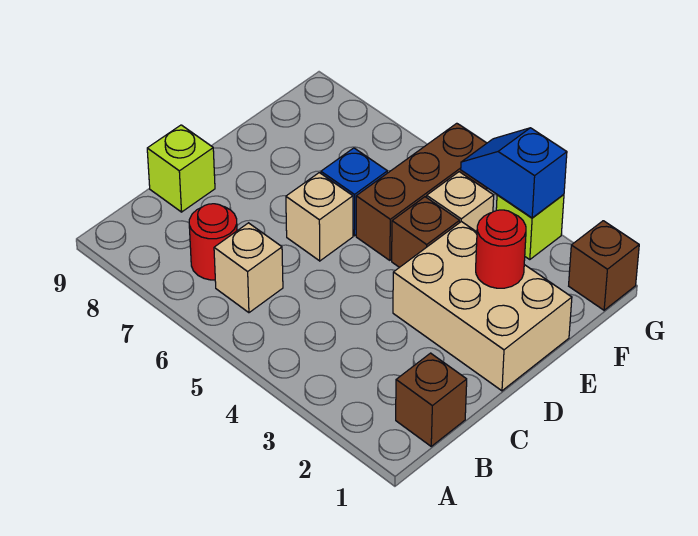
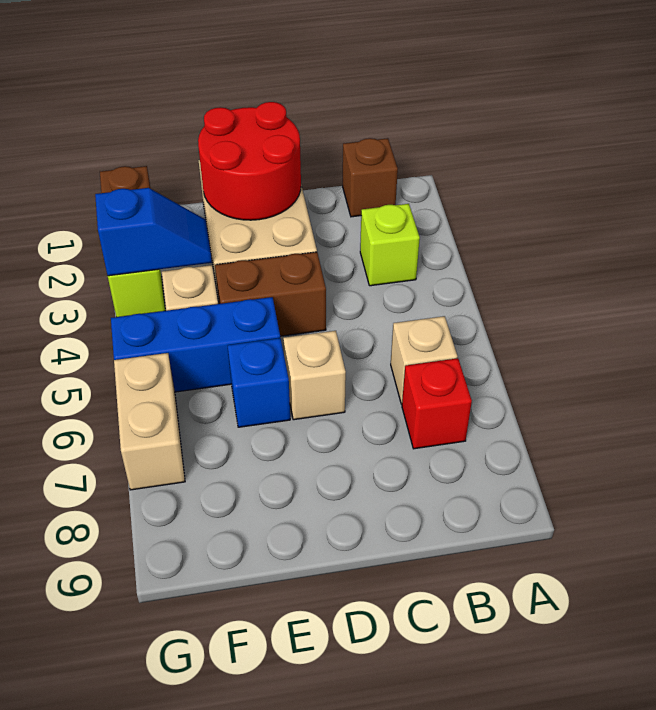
red 1x1 round brick [189,204,237,280] -> red 1x1 brick [402,358,472,449]
lime 1x1 brick [147,125,215,212] -> lime 1x1 brick moved to [360,204,420,286]
red 1x1 round brick [476,210,526,288] -> red 2x2 round brick [198,102,301,220]
brown 1x1 brick [392,197,460,267] -> brown 1x2 brick [215,252,326,336]
brown 1x3 brick [356,123,487,260] -> blue 1x3 brick [111,297,280,392]
blue 1x2 slope [461,128,567,218] -> blue 1x2 slope turned to [95,188,212,276]
none -> tan 1x2 brick [114,353,185,490]

